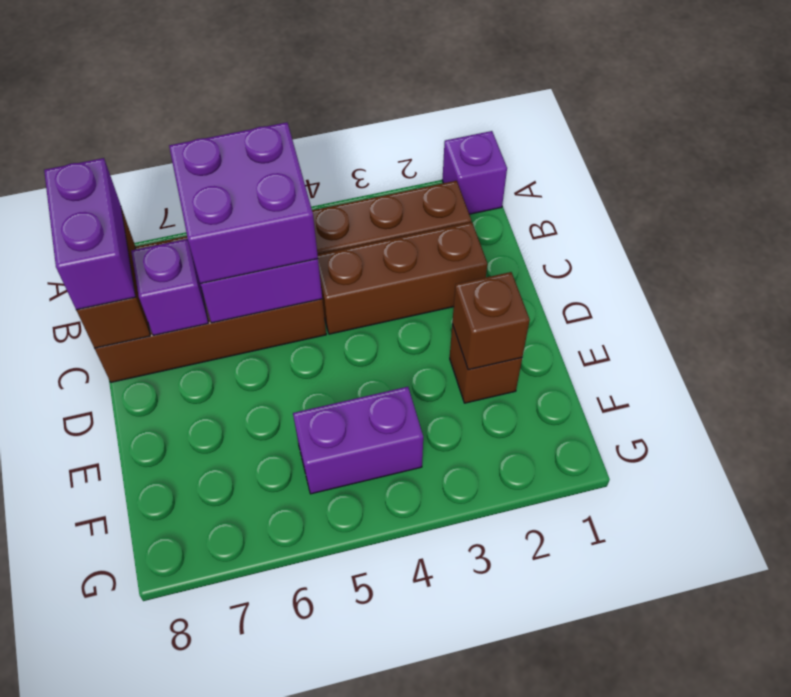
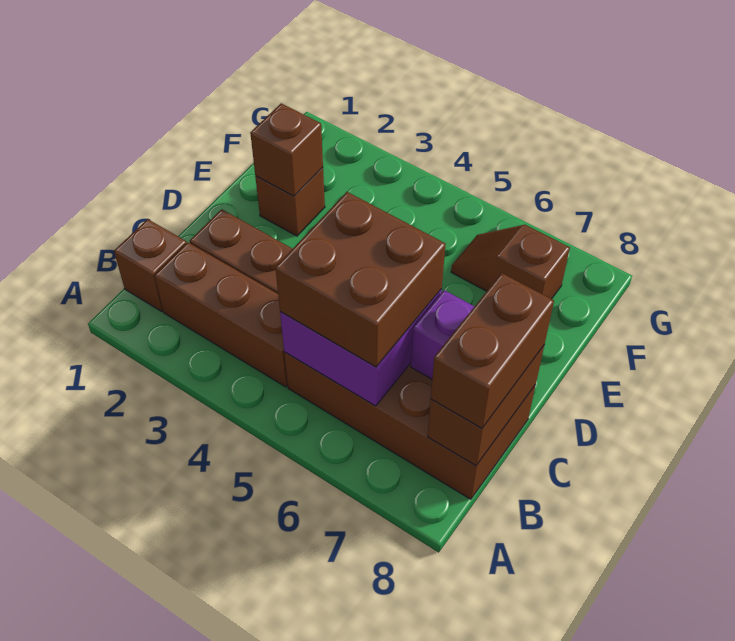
purple 1x1 brick [442,131,507,214] -> none
none -> brown 1x1 brick [114,219,186,311]
purple 2x2 brick [169,122,318,284] -> brown 2x2 brick [275,192,446,367]
purple 1x2 brick [44,158,135,310] -> brown 1x2 brick [431,273,554,428]
purple 1x2 brick [293,387,423,494] -> none
none -> brown 1x2 slope [451,225,570,299]

